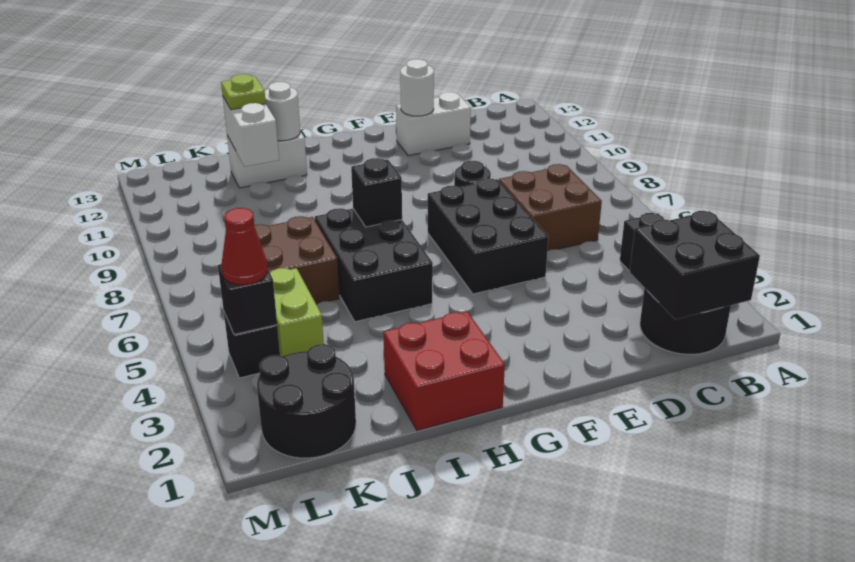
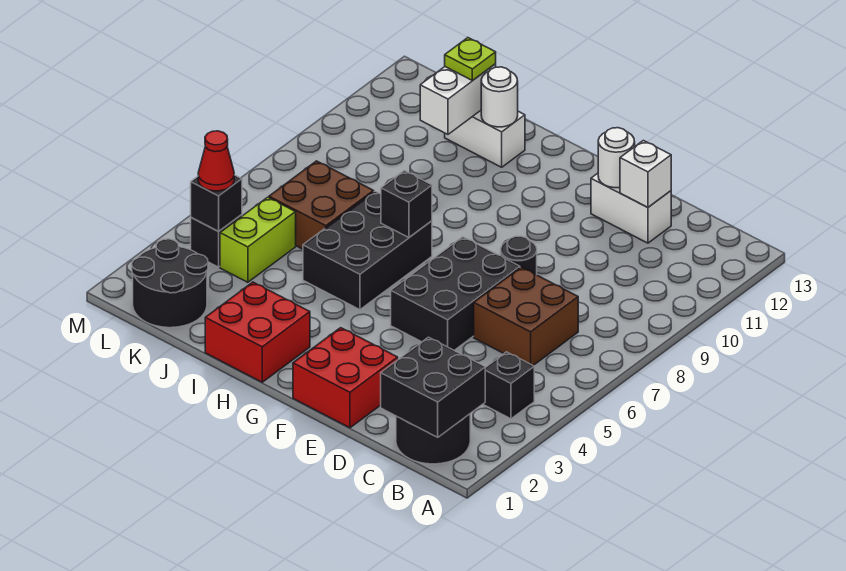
none -> white 1x1 brick [620,141,671,207]
none -> red 2x2 brick [293,328,398,428]

